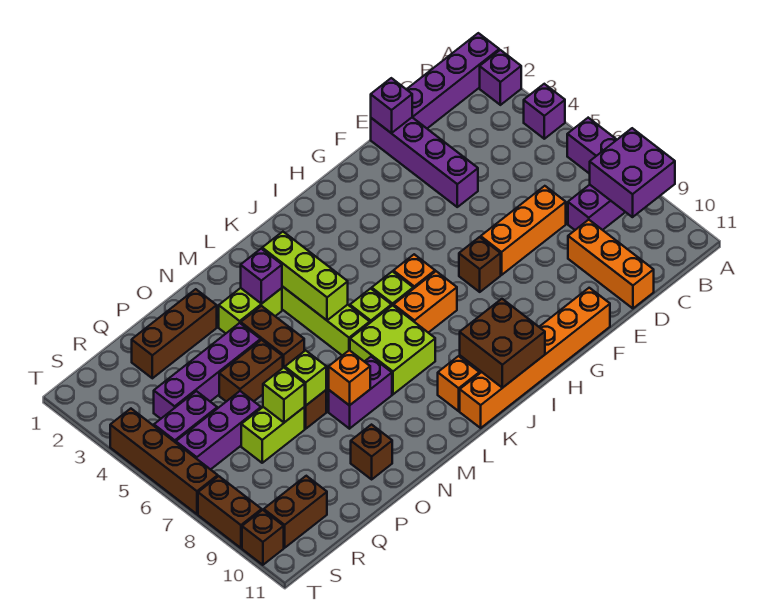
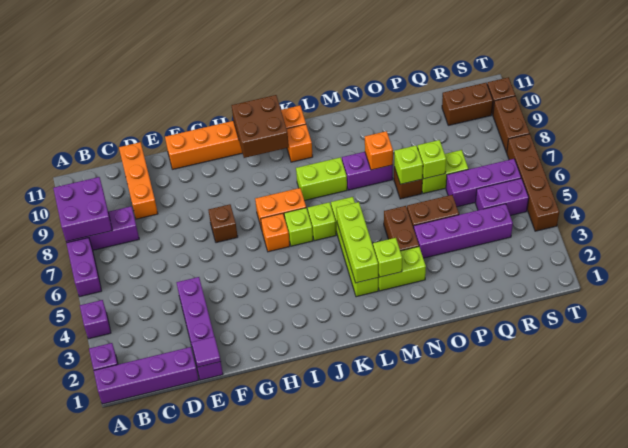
orange 1x3 brick [481,186,566,275] -> none
purple 1x1 brick [371,78,412,133] -> purple 1x1 tile [191,337,221,367]
lime 2x2 brick [350,305,435,394] -> lime 1x2 brick [296,157,347,201]
purple 1x1 brick [241,249,282,304] -> lime 1x1 brick [373,238,402,277]
brown 1x3 brick [132,289,217,378] -> none
brown 1x1 brick [351,425,392,479] -> none

